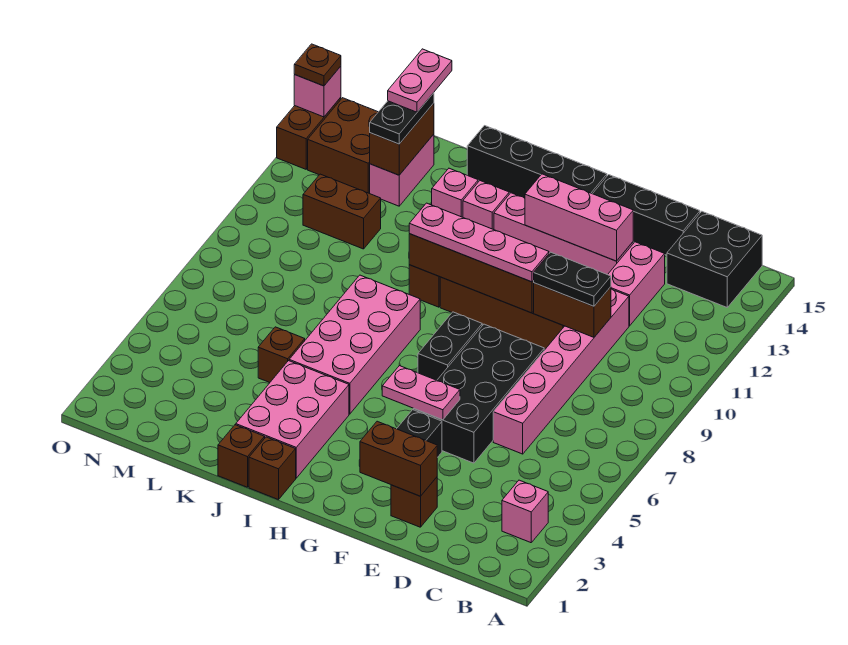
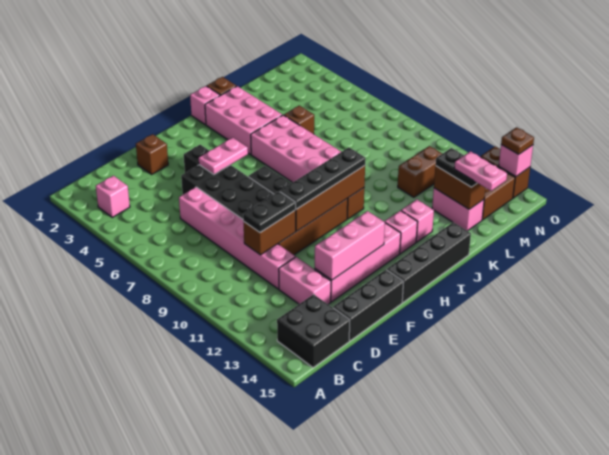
brown 1x2 brick [360,421,437,496] -> none
pink 1x4 plate [409,203,549,282] -> black 1x4 plate [280,147,365,209]
brown 1x1 brick [249,437,296,500] -> pink 1x1 brick [190,86,220,125]

